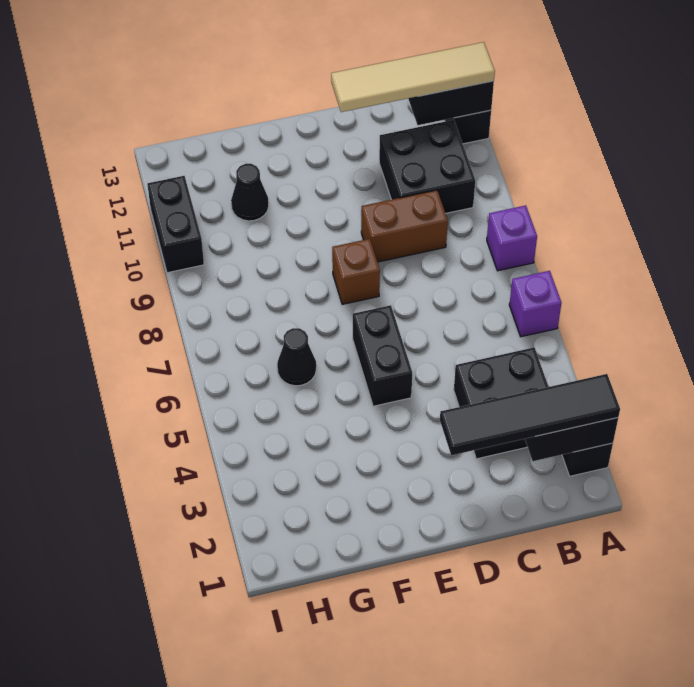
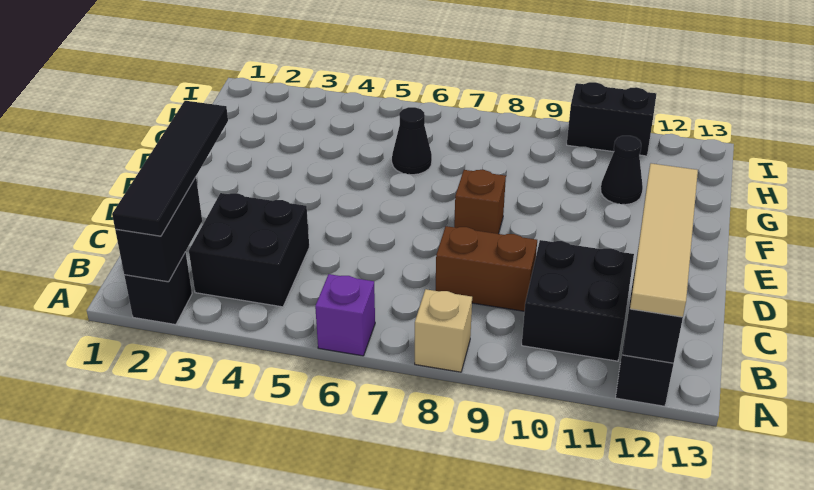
purple 1x1 brick [487,205,537,271] -> tan 1x1 brick [415,289,472,372]
brown 1x2 brick [361,190,448,262] -> brown 1x2 brick turned to [435,226,537,311]
black 1x2 brick [353,305,412,406] -> none

